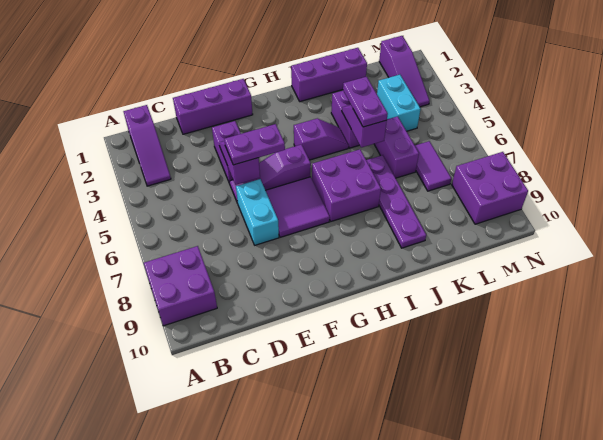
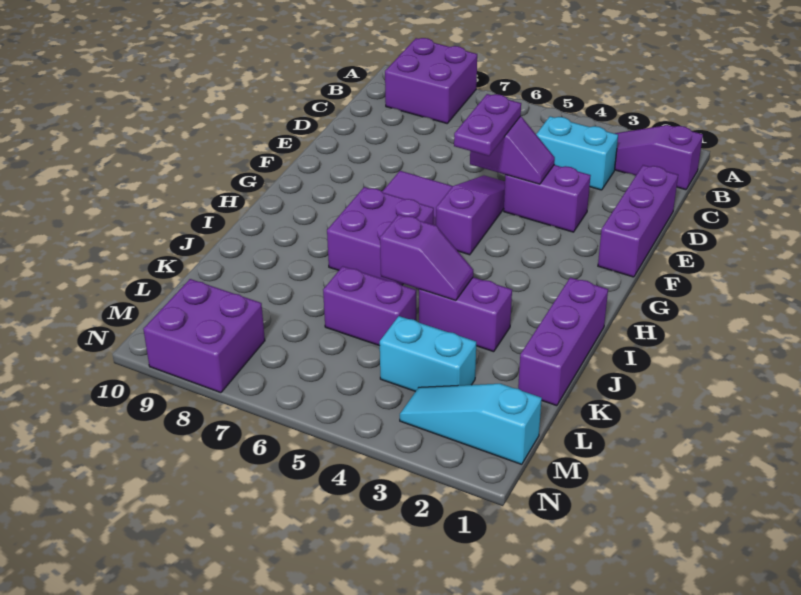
cyan 1x2 brick [236,179,279,245] -> cyan 1x2 brick moved to [536,116,618,190]
purple 1x2 slope [293,119,349,160] -> none
purple 1x2 plate [343,77,388,127] -> none
purple 1x4 plate [366,155,426,248] -> none
purple 1x2 tile [415,141,451,191] -> none
purple 1x3 slope [379,36,430,107] -> cyan 1x3 slope [400,384,542,464]

